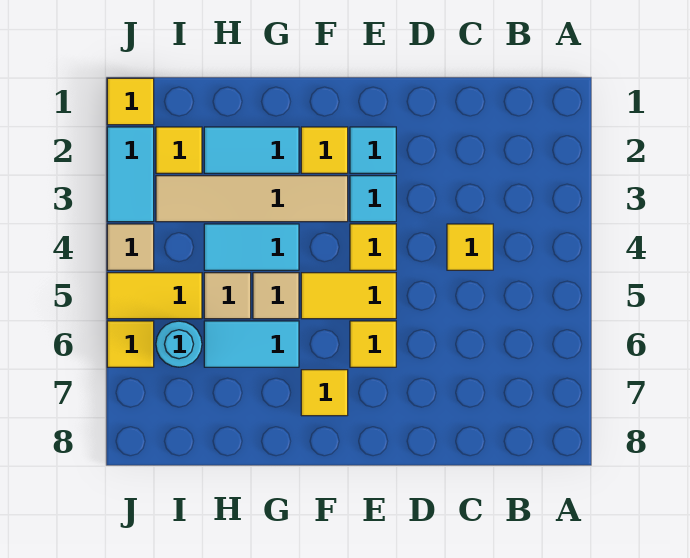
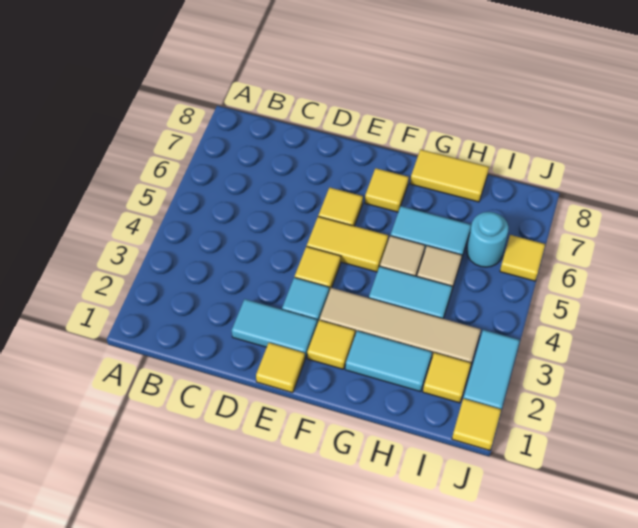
yellow 1x1 tile [447,224,493,270] -> yellow 1x1 tile moved to [256,343,305,393]
cyan 1x1 tile [350,127,396,173] -> cyan 1x2 tile [232,299,317,358]
yellow 1x2 tile [107,273,202,319] -> yellow 1x2 tile moved to [410,149,489,202]
tan 1x1 tile [107,224,154,270] -> none

